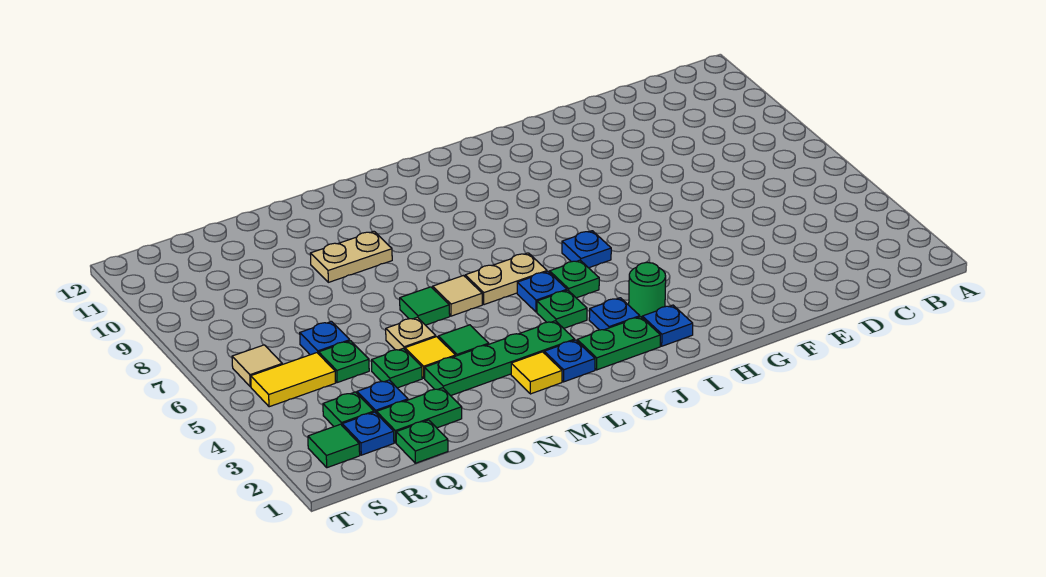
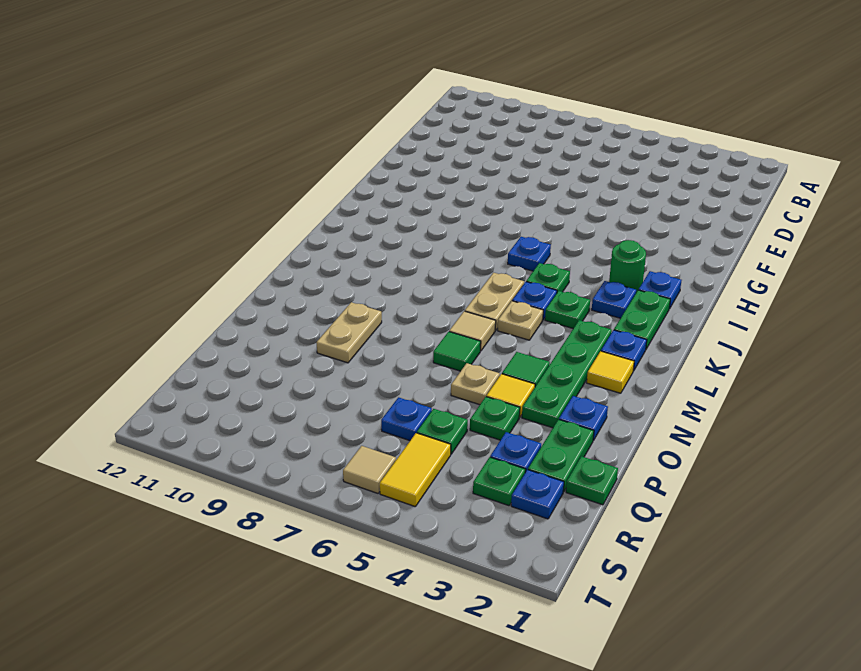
none -> tan 1x1 plate [498,301,543,340]
none -> blue 1x1 plate [559,396,608,441]
green 1x1 tile [308,424,360,468] -> none

